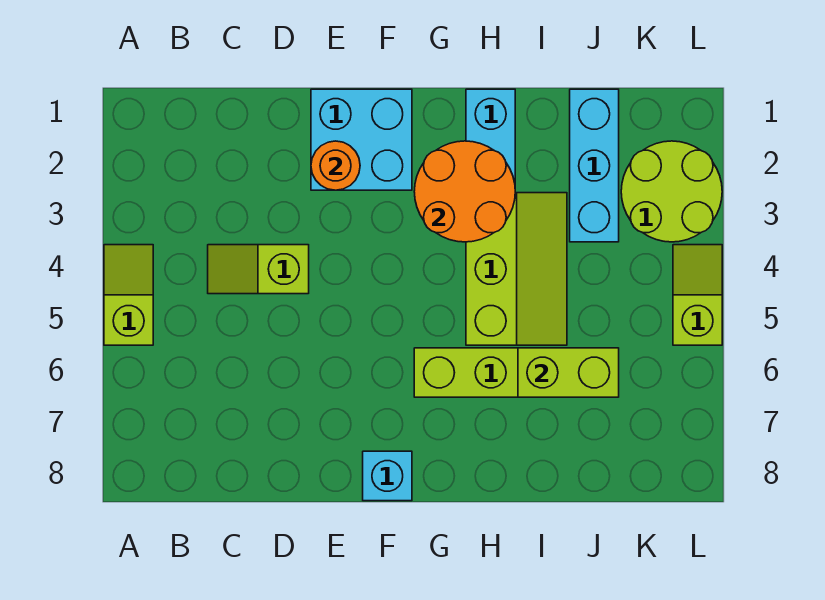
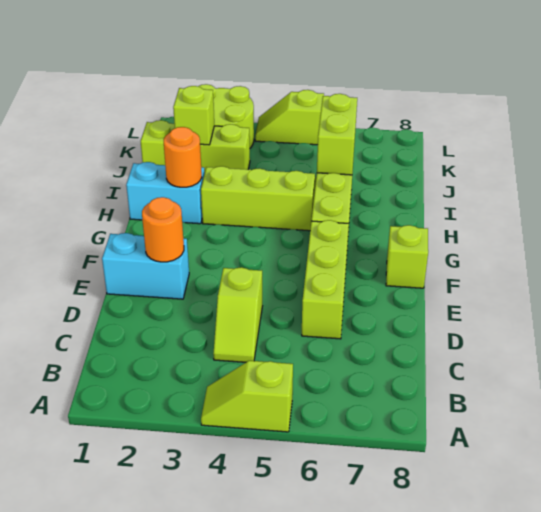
none -> lime 1x3 brick [302,220,349,339]
cyan 2x2 brick [311,89,412,190] -> cyan 1x2 brick [102,233,189,299]
cyan 1x1 brick [363,451,412,501] -> lime 1x1 brick [386,225,428,288]
orange 2x2 round brick [414,141,515,242] -> orange 1x1 round brick [164,127,202,187]
cyan 1x3 brick [570,89,619,242] -> lime 1x3 brick [141,120,250,172]
none -> lime 1x1 brick [173,86,214,145]

